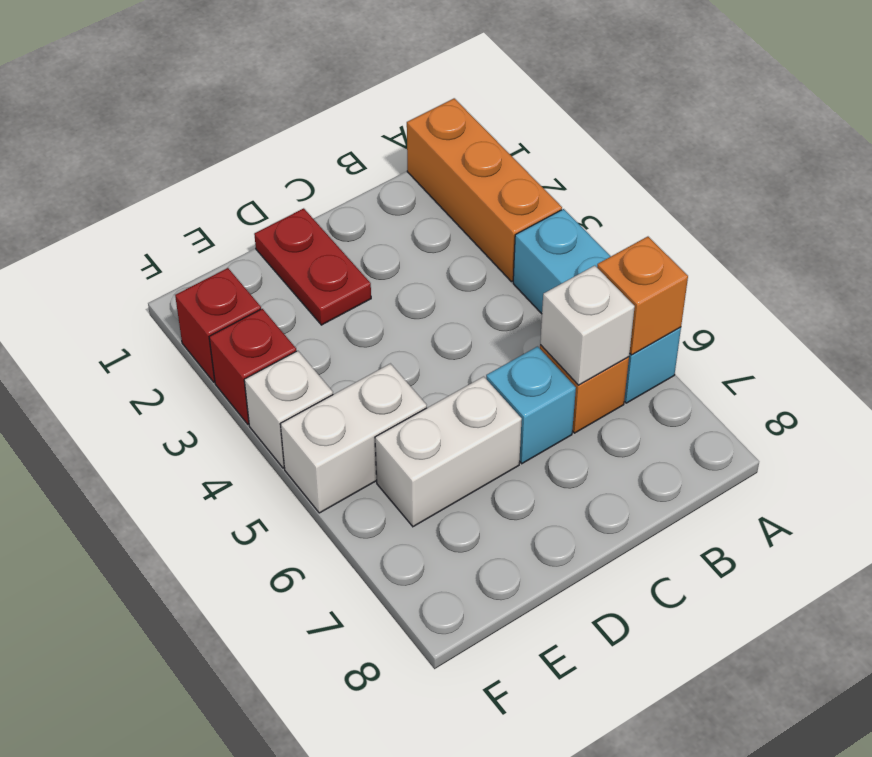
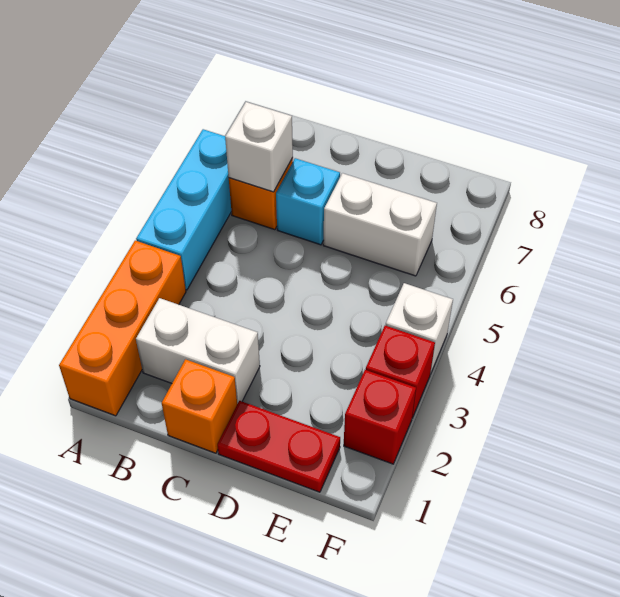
orange 1x1 brick [597,237,688,355] -> orange 1x1 brick moved to [162,359,237,453]
red 1x2 plate [254,208,371,325] -> red 1x2 plate turned to [217,401,340,492]
white 1x2 brick [280,364,427,513] -> white 1x2 brick moved to [136,298,260,404]

